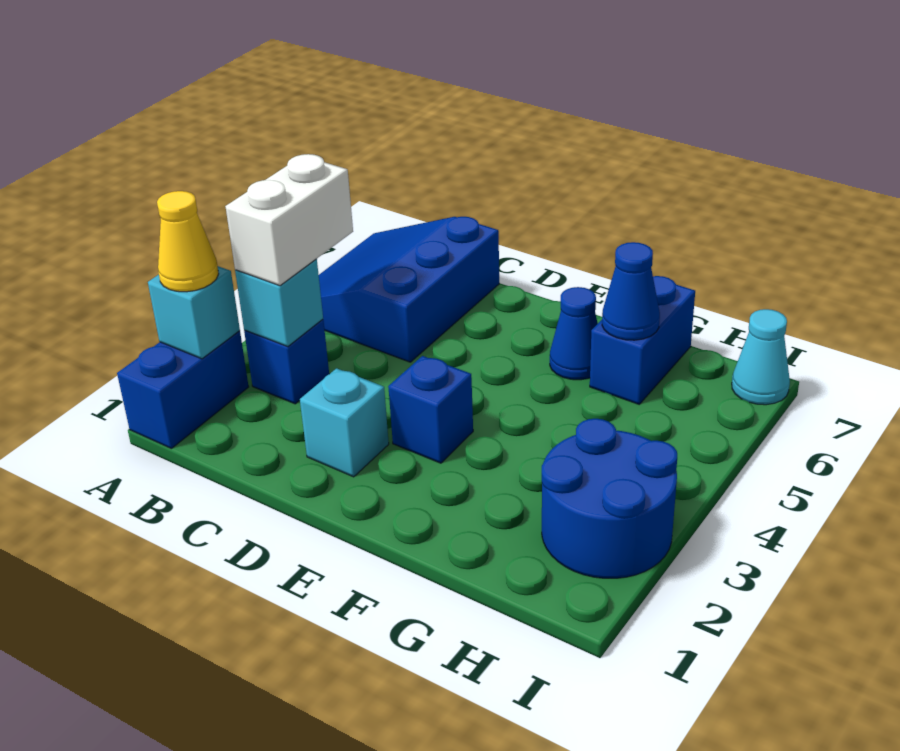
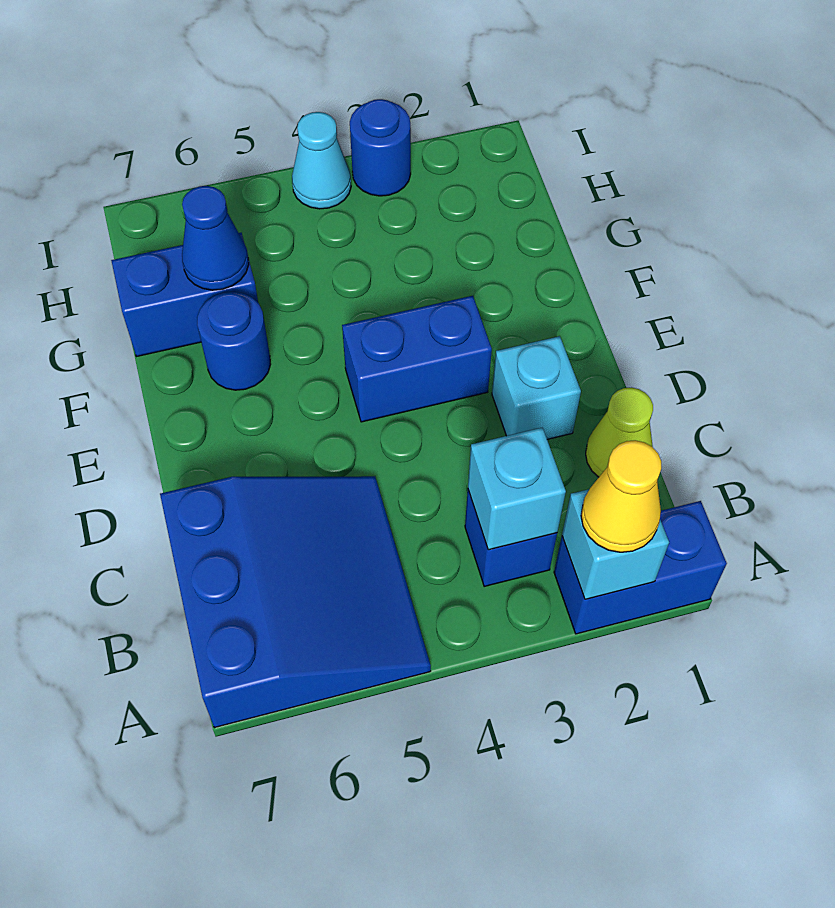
blue 3x3 slope [319,217,499,362] -> blue 3x3 slope turned to [160,476,431,728]
white 1x2 brick [225,154,353,286] -> none
none -> lime 1x1 cone [586,387,653,477]
blue 1x1 brick [388,356,473,463] -> blue 1x2 brick [342,296,492,422]
blue 1x1 cone [550,287,598,380] -> blue 1x1 round brick [197,292,271,390]
blue 2x2 round brick [542,419,677,578] -> blue 1x1 round brick [350,99,411,196]
cyan 1x1 cone [732,309,790,405] -> cyan 1x1 cone moved to [292,112,351,209]

